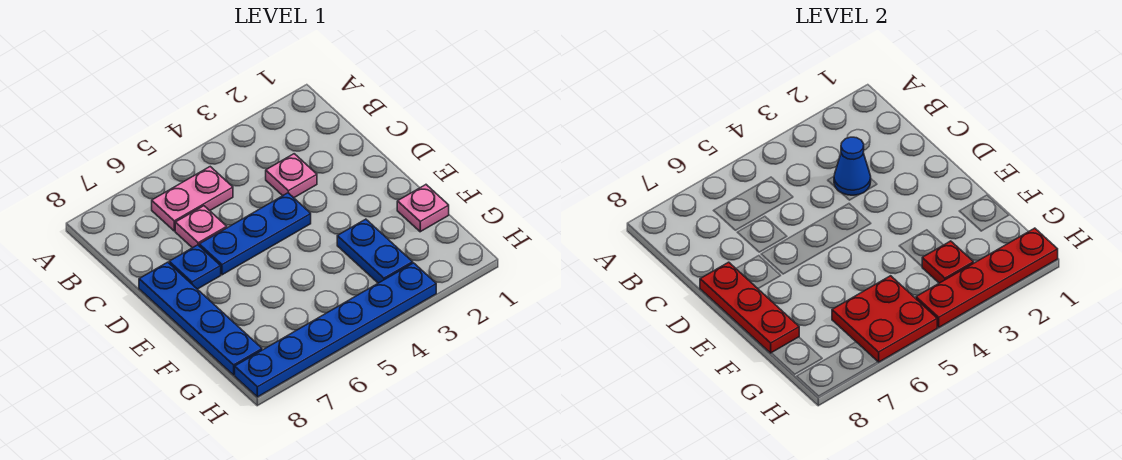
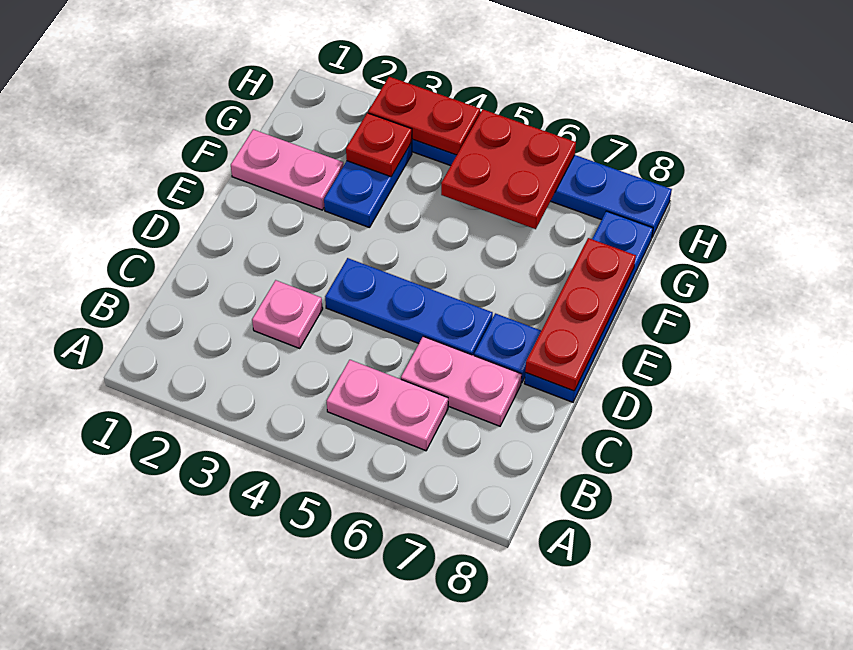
blue 1x1 cone [834,137,871,195] -> none
pink 1x1 plate [175,206,227,248] -> pink 1x2 plate [401,336,522,426]
pink 1x1 plate [397,185,449,232] -> pink 1x2 plate [231,129,343,210]
red 1x4 plate [916,228,1058,327] -> red 1x2 plate [368,77,480,155]

